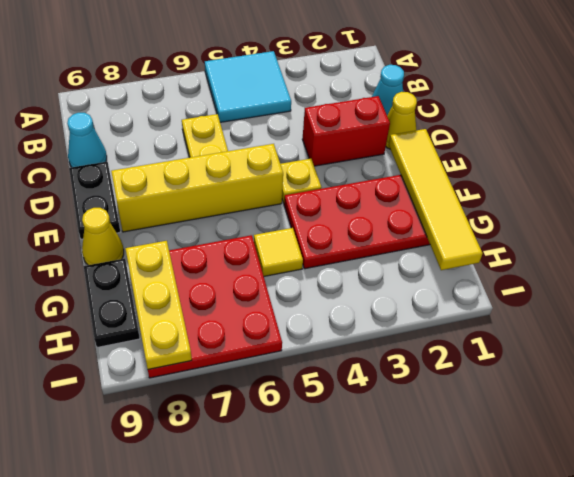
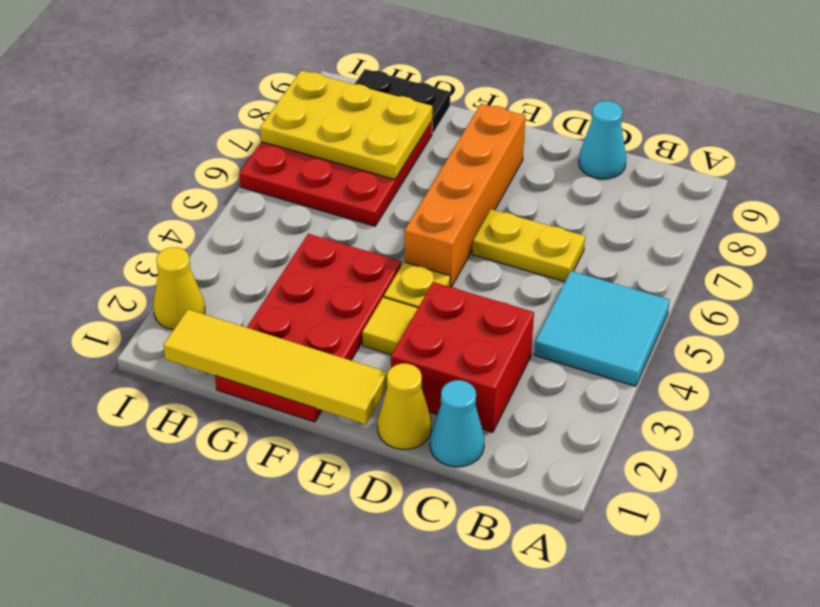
red 1x2 brick [302,96,390,166] -> red 2x2 brick [391,282,534,432]
black 1x2 plate [69,162,120,239] -> none
yellow 1x4 brick [111,144,283,232] -> orange 1x4 brick [405,104,525,287]
yellow 1x1 cone [82,208,124,265] -> yellow 1x1 cone moved to [153,247,205,330]
yellow 1x1 tile [254,228,303,276] -> yellow 1x1 tile moved to [362,297,418,355]
yellow 1x3 plate [125,241,192,369] -> yellow 2x3 plate [260,70,432,179]

